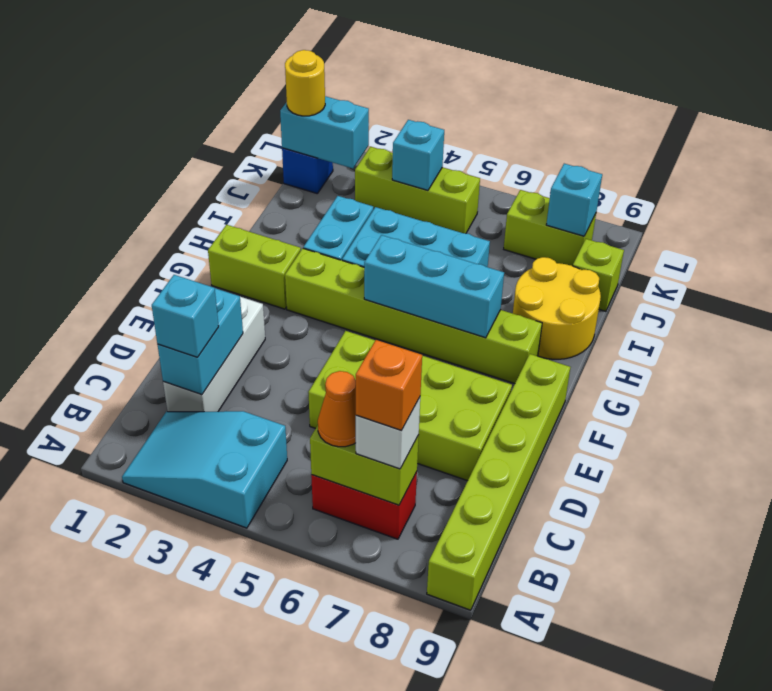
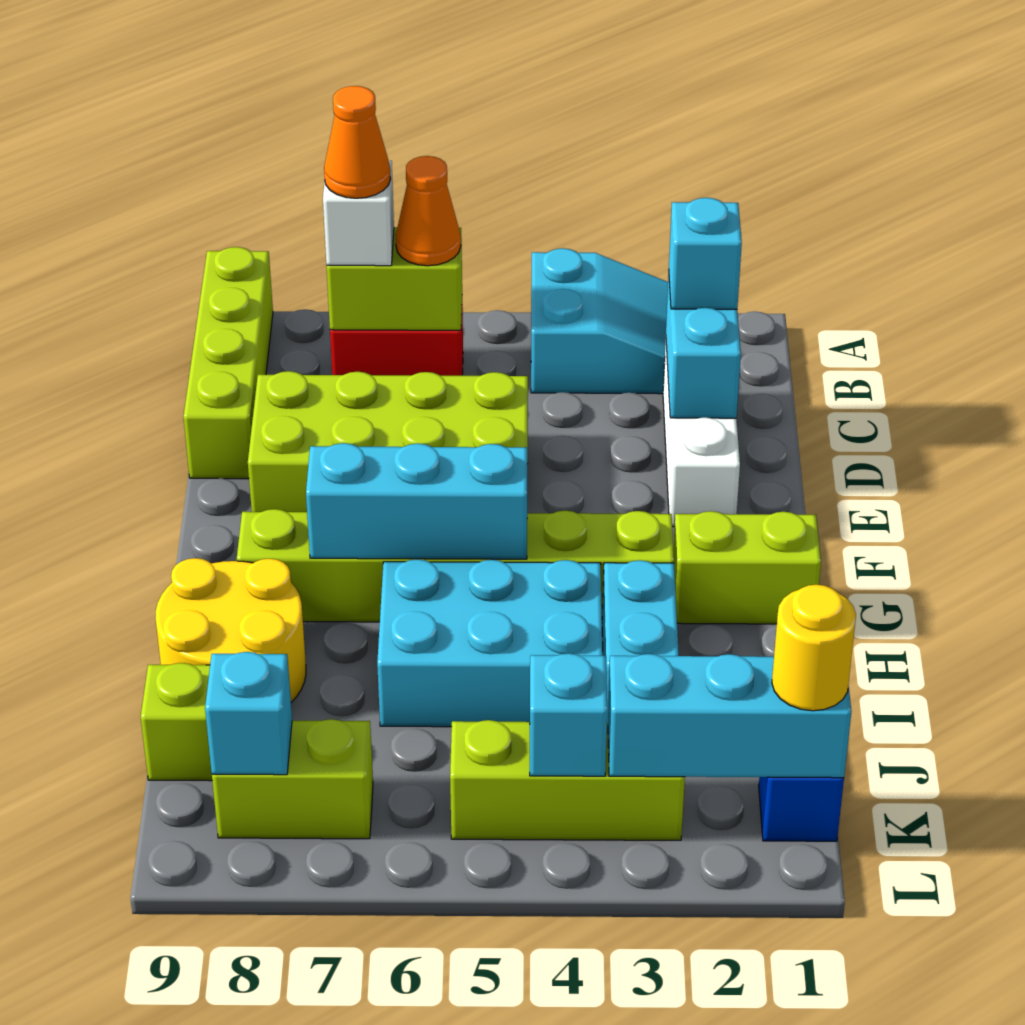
lime 1x6 brick [427,354,570,610] -> lime 1x4 brick [183,247,273,479]
orange 1x1 brick [356,340,422,430] -> orange 1x1 cone [324,86,391,198]
cyan 1x2 brick [280,96,369,168] -> cyan 1x3 brick [608,654,851,778]

